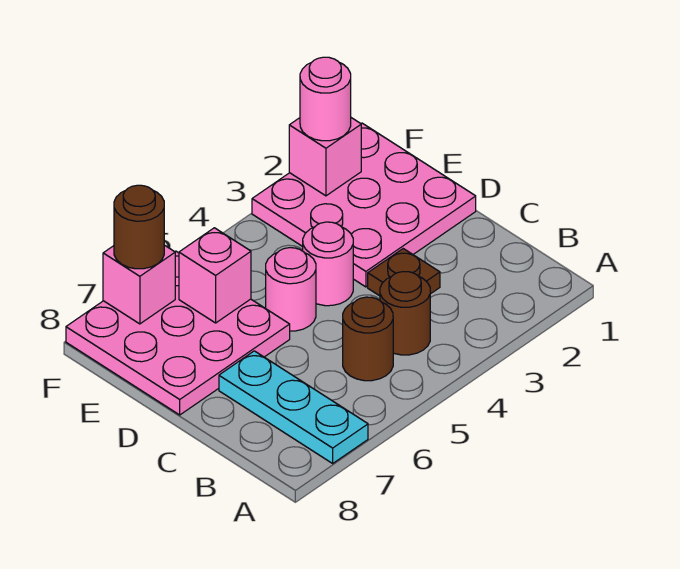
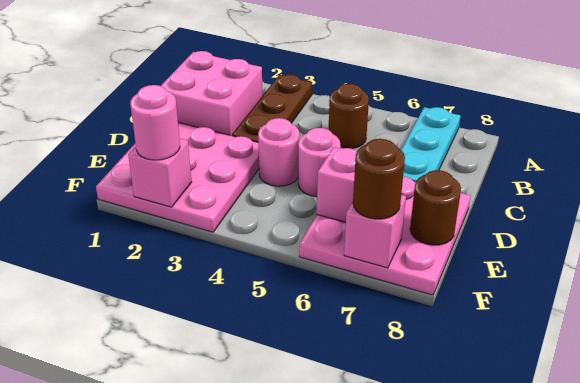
none -> pink 2x2 brick [161,51,263,136]
brown 1x1 round brick [380,272,430,355] -> brown 1x1 round brick moved to [410,170,461,245]
brown 1x1 plate [368,249,440,296] -> brown 1x3 plate [232,74,312,143]

